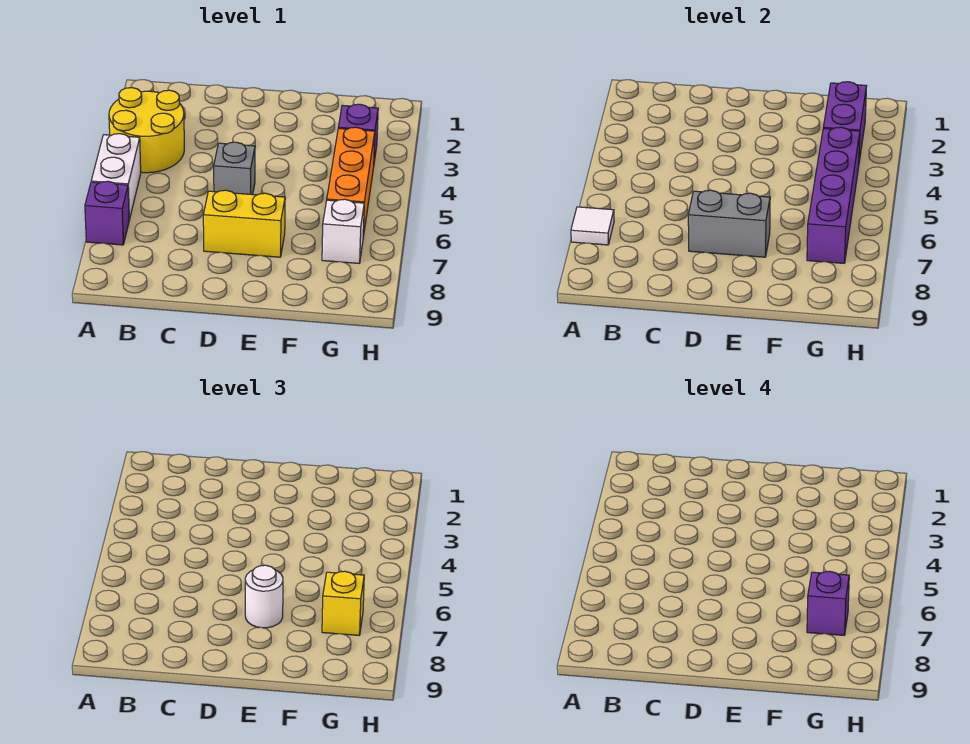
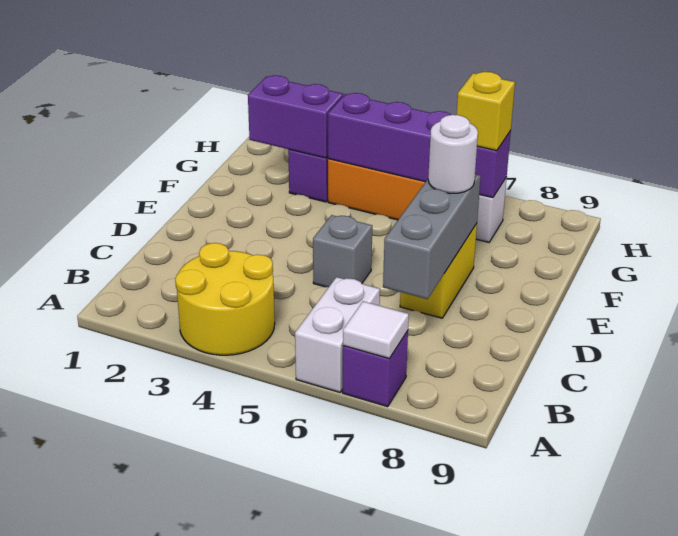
white 1x2 brick [91,134,141,220] -> white 1x2 brick turned to [295,277,380,392]
grey 1x2 brick [688,190,770,257] -> grey 1x3 brick [383,174,481,299]
purple 1x1 brick [807,571,849,635] -> none

